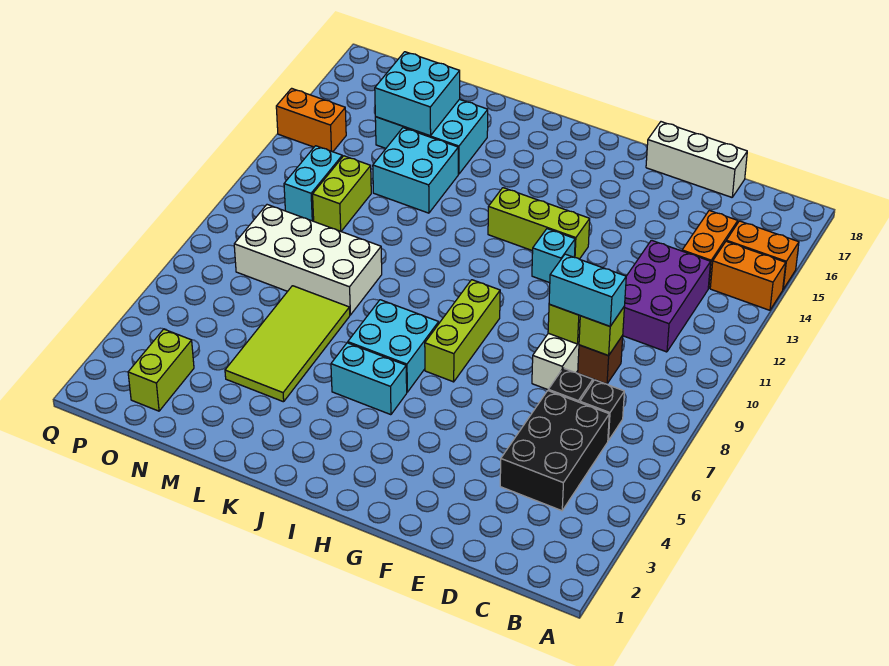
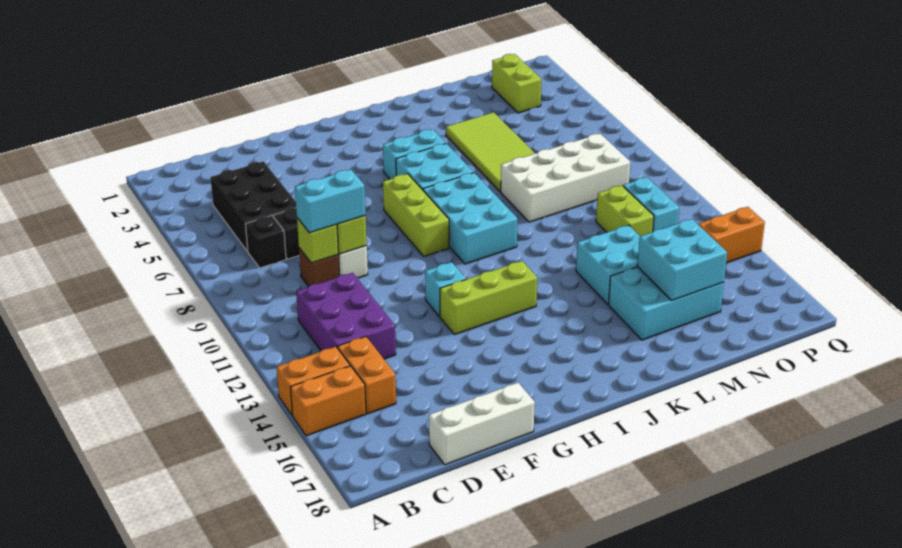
none -> cyan 2x3 brick [423,173,517,264]

